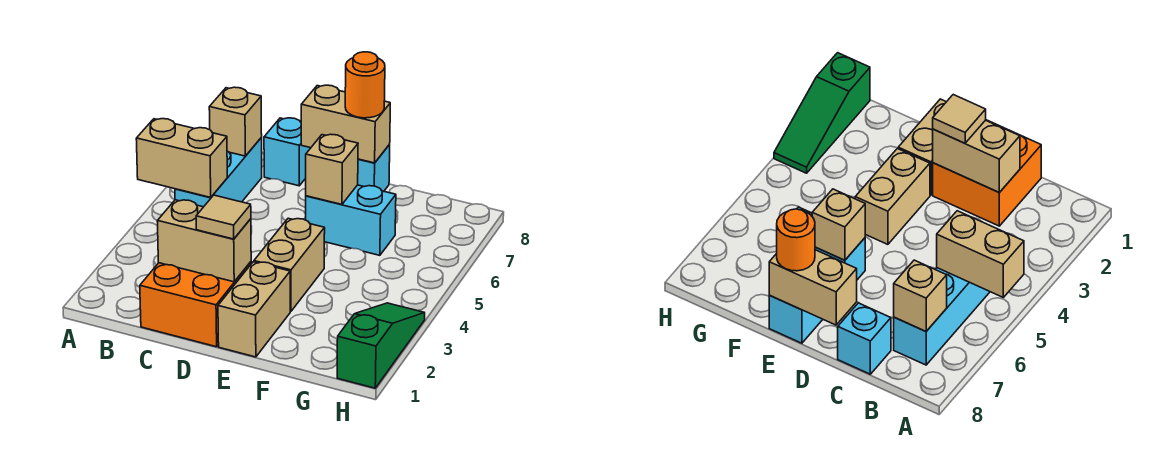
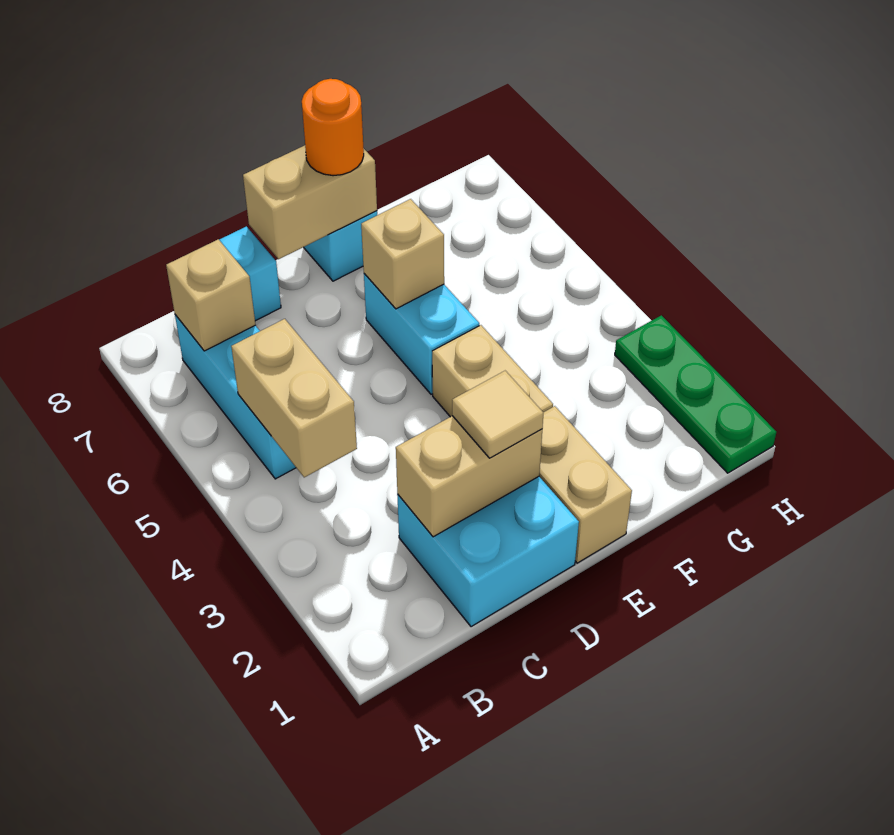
tan 1x2 brick [136,119,227,197] -> tan 1x2 brick turned to [231,319,357,477]
orange 2x2 brick [140,262,251,347] -> cyan 2x2 brick [397,477,579,627]
cyan 1x2 brick [306,185,396,255] -> cyan 1x2 brick turned to [364,274,479,394]
green 1x3 slope [337,303,425,388] -> green 1x3 plate [615,315,776,473]

